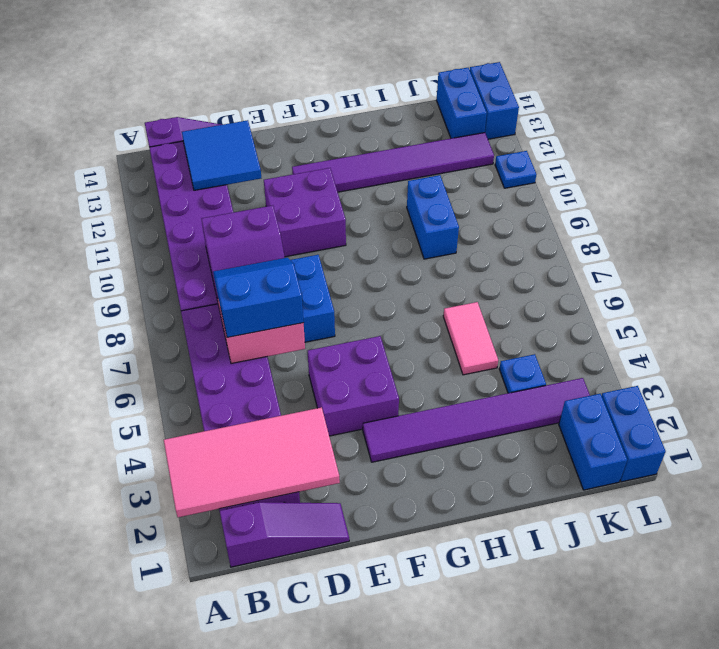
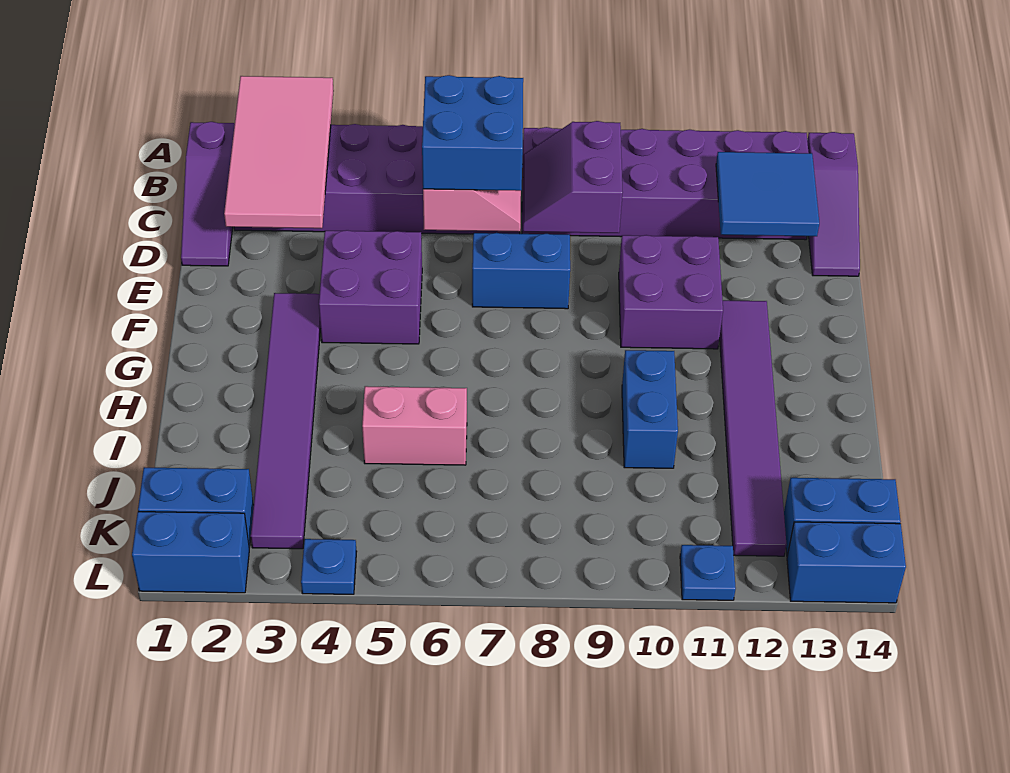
blue 2x2 slope [213,258,304,337] -> blue 2x2 brick [422,75,523,191]
pink 1x2 tile [443,302,498,375] -> pink 1x2 brick [362,386,467,465]
blue 1x2 brick [407,175,459,259] -> blue 1x2 brick turned to [622,350,678,468]
blue 1x1 plate [499,354,546,393] -> blue 1x1 plate moved to [301,539,357,594]

